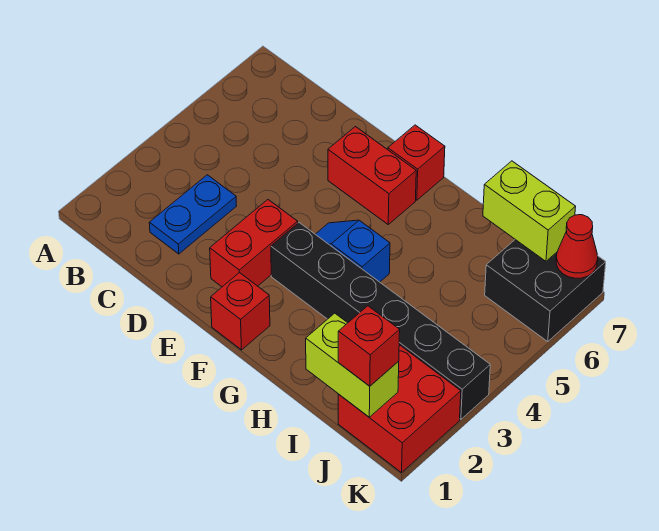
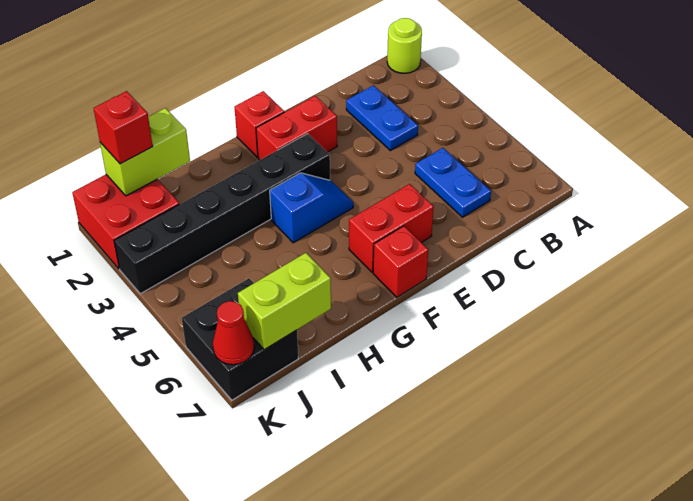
none -> lime 1x1 round brick [387,18,422,73]
none -> blue 1x2 plate [415,148,491,217]
red 1x2 brick [210,200,298,287] -> red 1x2 brick turned to [256,96,337,160]

